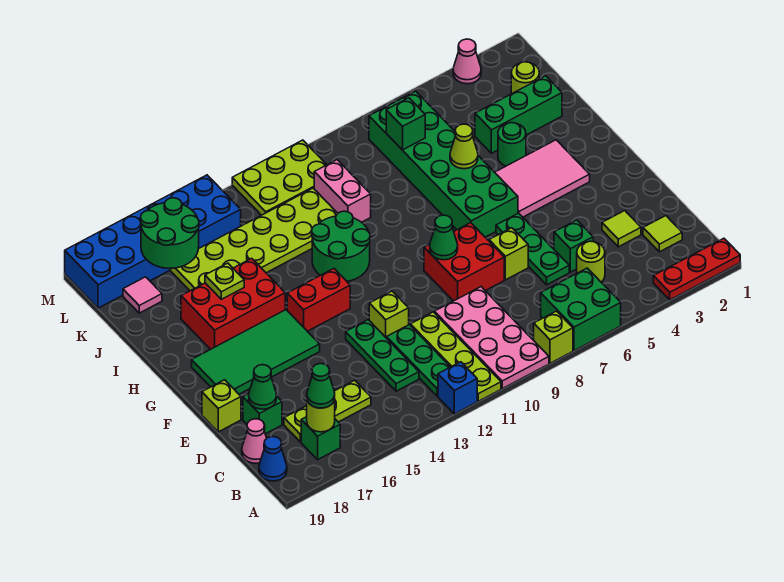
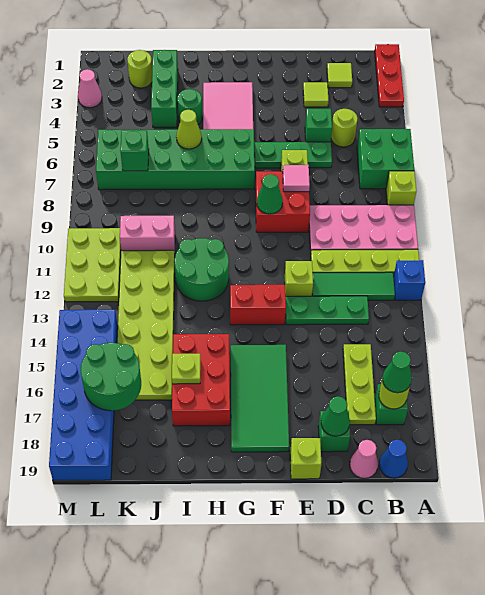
green 1x3 plate [387,325,450,396] -> green 1x3 tile [312,272,395,300]
red 1x2 brick [287,269,350,331] -> red 1x2 brick turned to [230,285,286,325]
pink 1x1 tile [123,277,162,313] -> pink 1x1 tile moved to [283,165,310,192]

